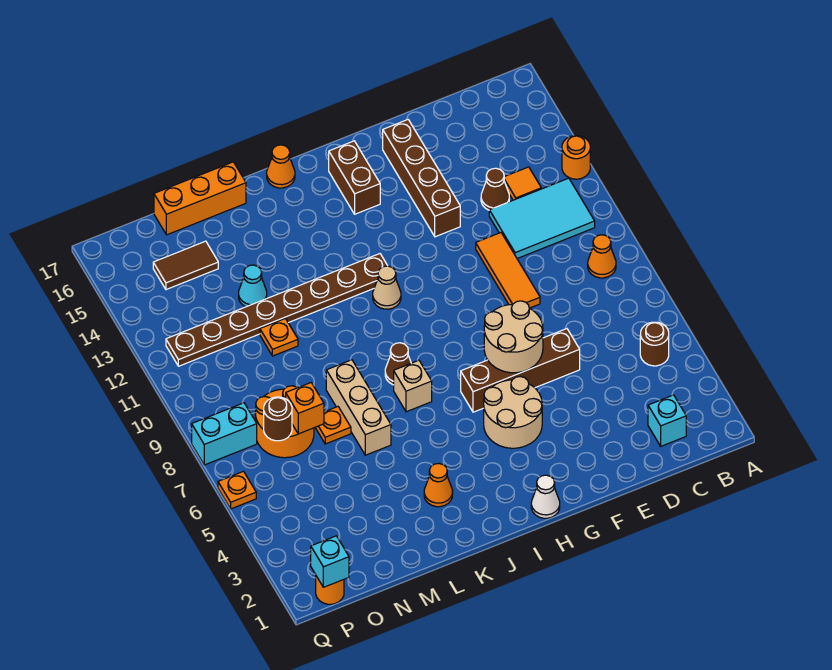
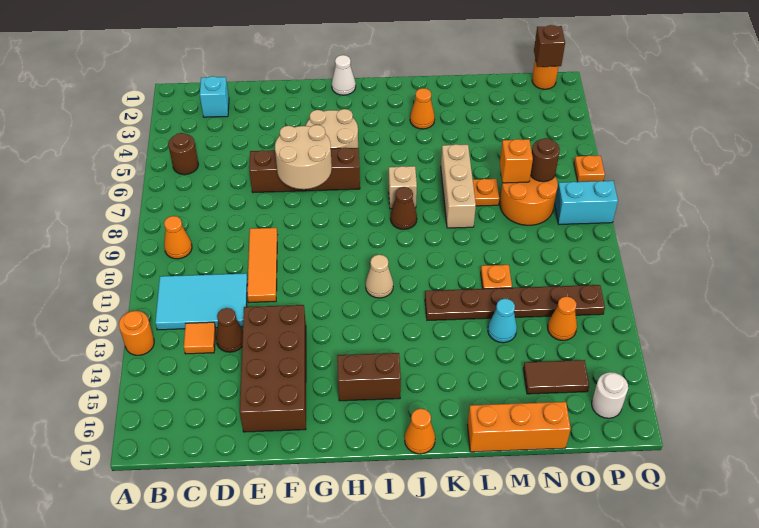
brown 1x4 brick [383,120,460,237] -> brown 2x4 brick [240,305,306,432]
brown 1x2 brick [329,141,380,214] -> brown 1x2 brick turned to [337,353,401,401]
brown 1x8 plate [166,254,388,366] -> brown 1x6 plate [425,285,605,320]
none -> orange 1x1 cone [548,297,577,340]
cyan 1x1 brick [311,536,349,587] -> brown 1x1 brick [534,25,565,67]
none -> white 1x1 round brick [592,372,628,418]

